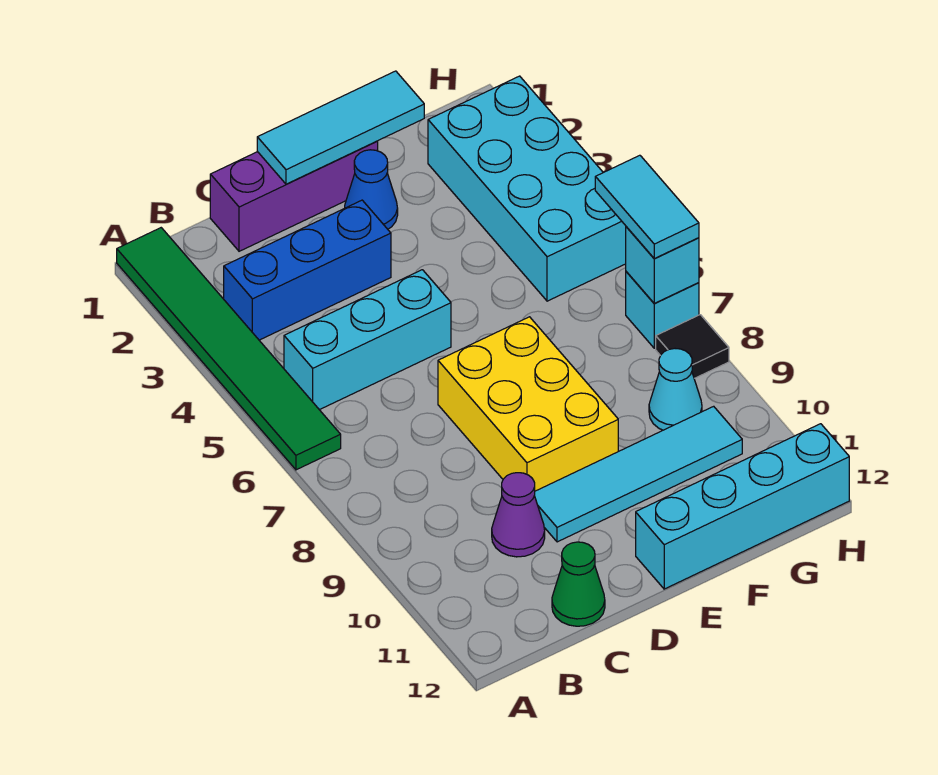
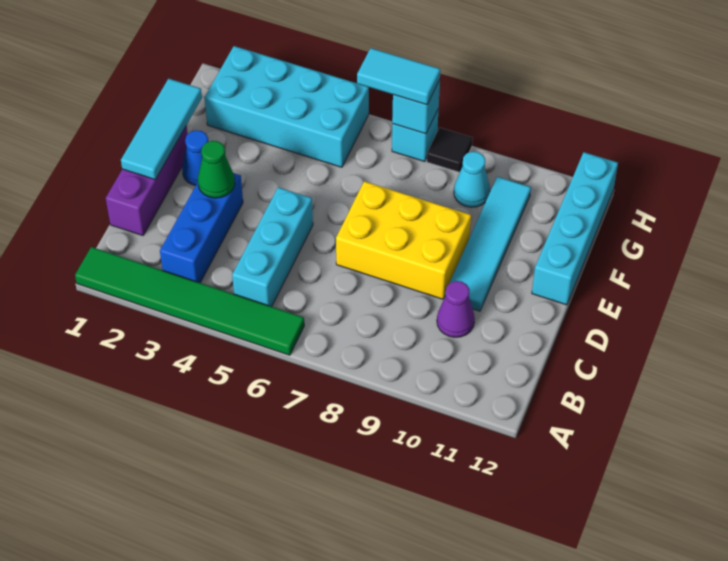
green 1x1 cone [552,542,605,626] -> green 1x1 cone moved to [198,141,235,198]

